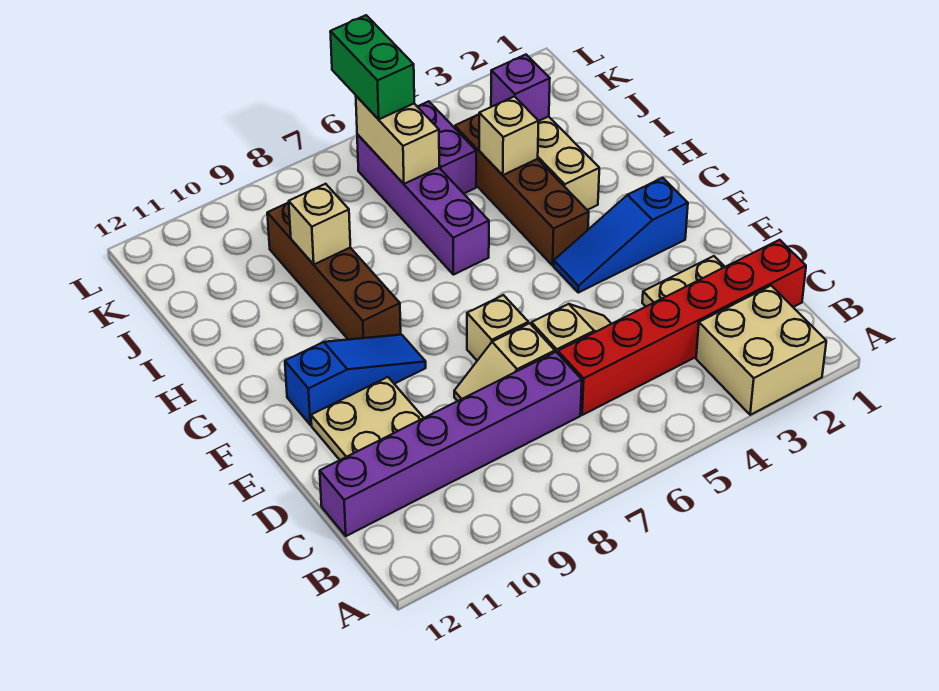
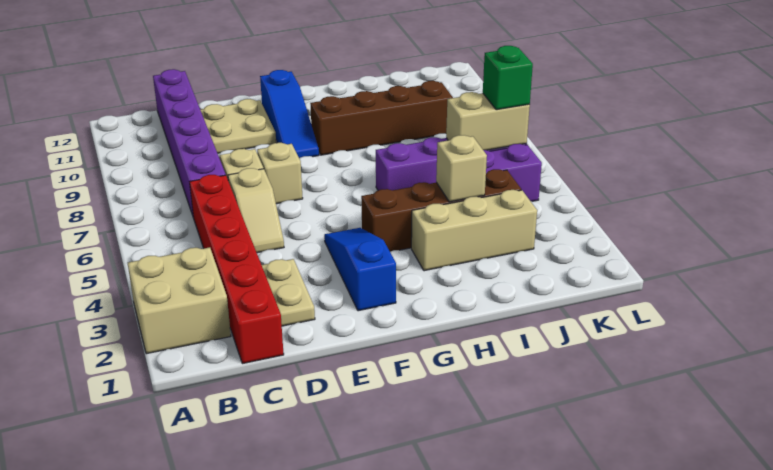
tan 1x1 brick [289,184,350,264] -> none
purple 1x1 brick [491,55,550,121] -> none
green 1x2 brick [330,15,414,119] -> green 1x1 brick [483,46,533,110]

